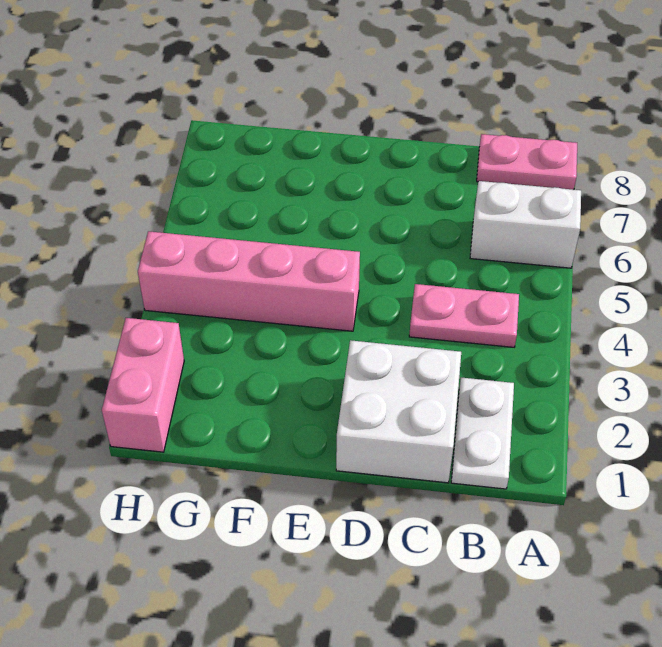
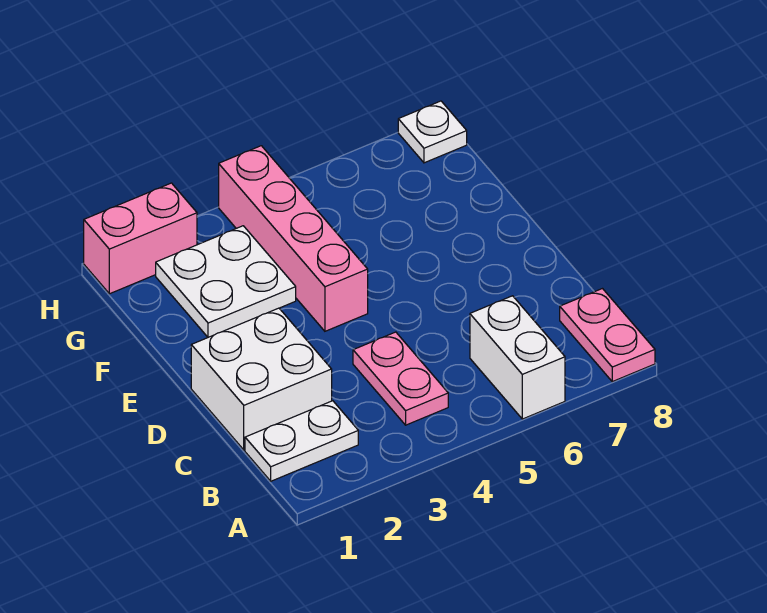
none -> white 2x2 plate [156,226,296,337]
none -> white 1x1 plate [398,101,467,163]

